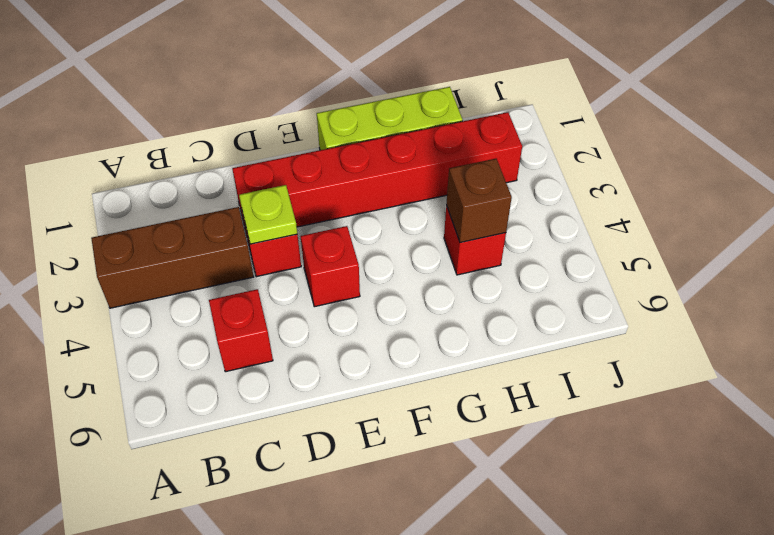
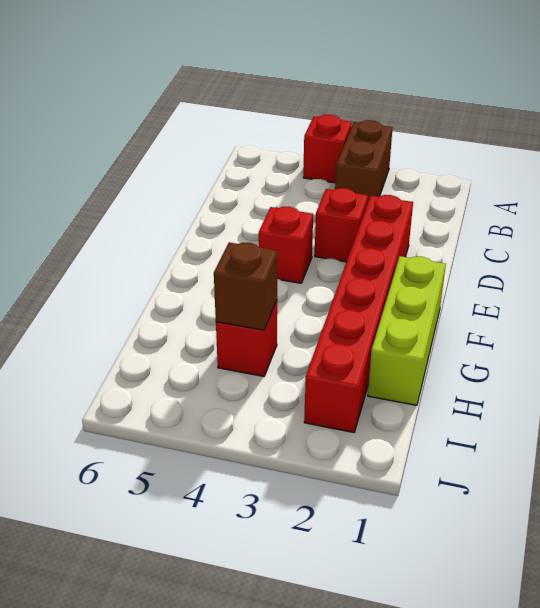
brown 1x3 brick [91,207,254,308] -> brown 1x2 brick [335,120,393,201]
red 1x1 brick [209,289,273,372] -> red 1x1 brick moved to [303,115,352,183]
lime 1x1 plate [239,185,297,244] -> none

